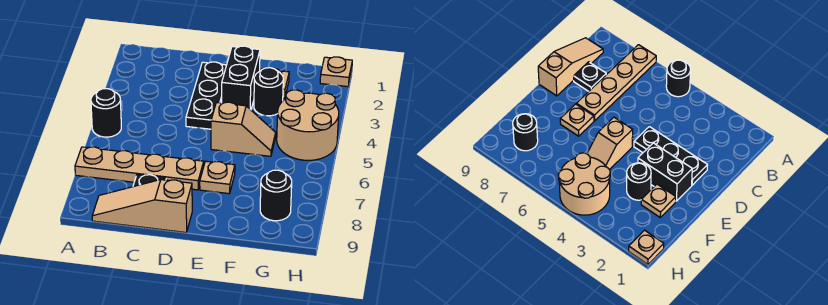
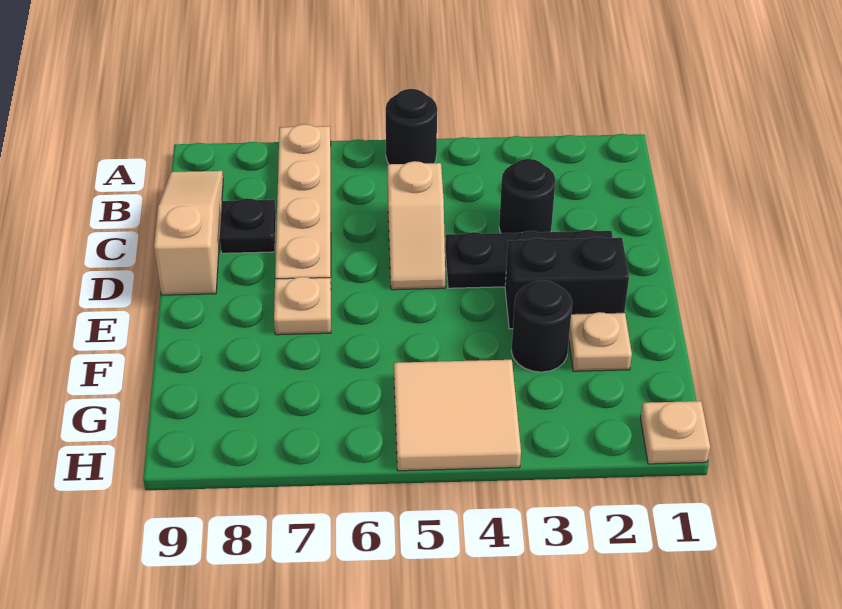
tan 1x2 slope [211,102,276,156] -> tan 1x2 slope moved to [388,161,445,290]
tan 2x2 round brick [277,90,339,160] -> tan 2x2 tile [394,360,521,471]
black 1x1 round brick [260,170,292,221] -> black 1x1 round brick moved to [499,159,556,233]

